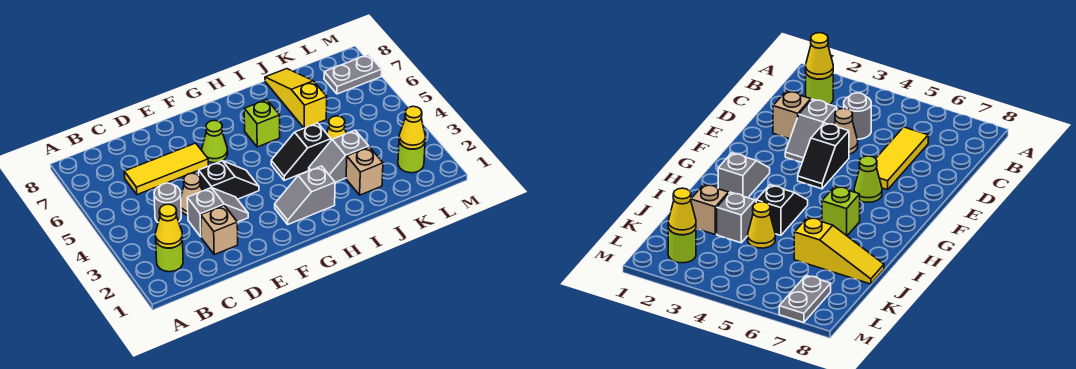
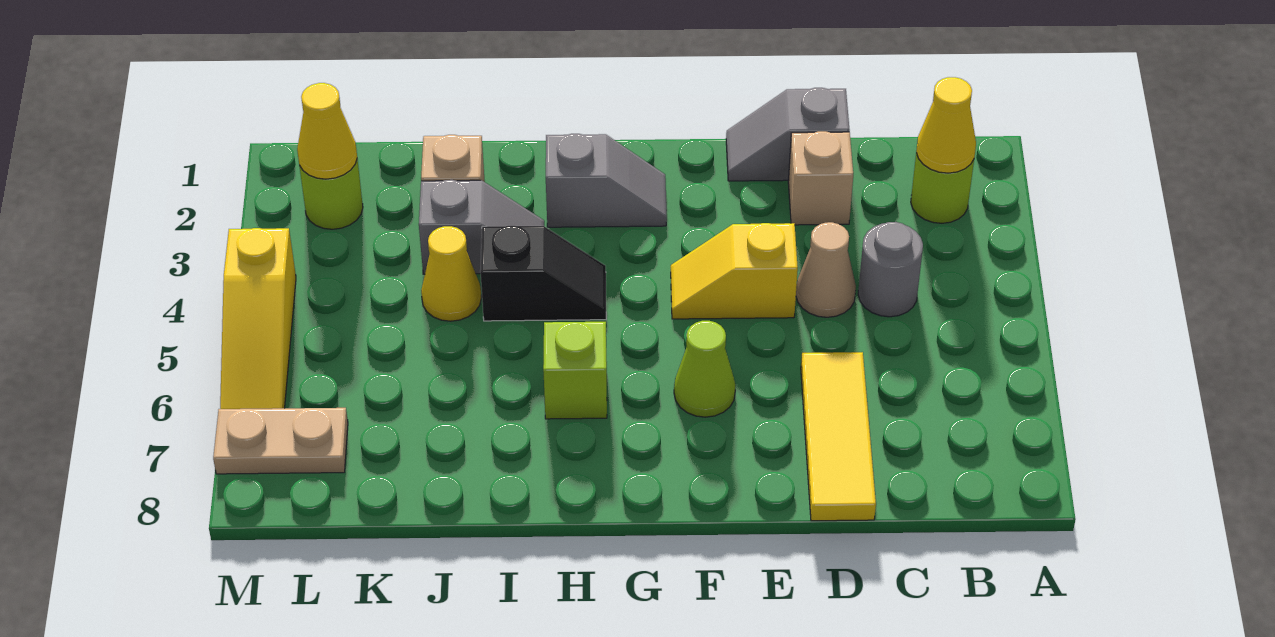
yellow 1x3 tile [124,143,208,195] -> yellow 1x3 tile turned to [801,352,876,521]
grey 1x2 slope [187,188,248,237] -> grey 1x2 slope moved to [726,88,850,181]
black 1x2 slope [199,161,259,199] -> yellow 1x2 slope [671,223,798,319]
yellow 1x3 slope [265,69,327,128] -> yellow 1x3 slope moved to [220,228,296,409]
grey 1x2 plate [324,54,382,94] -> tan 1x2 plate [213,408,348,474]

